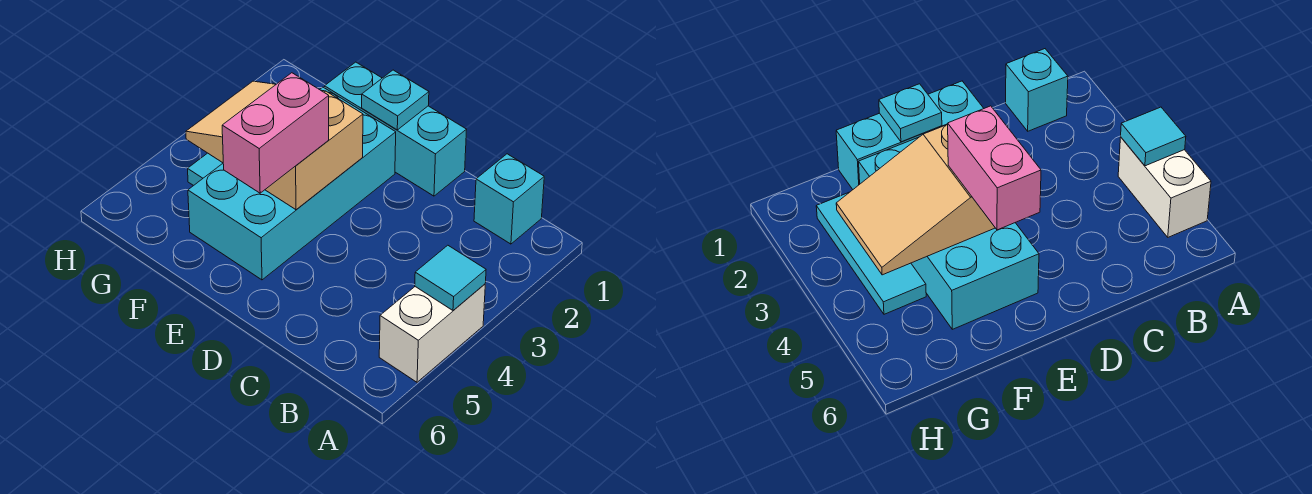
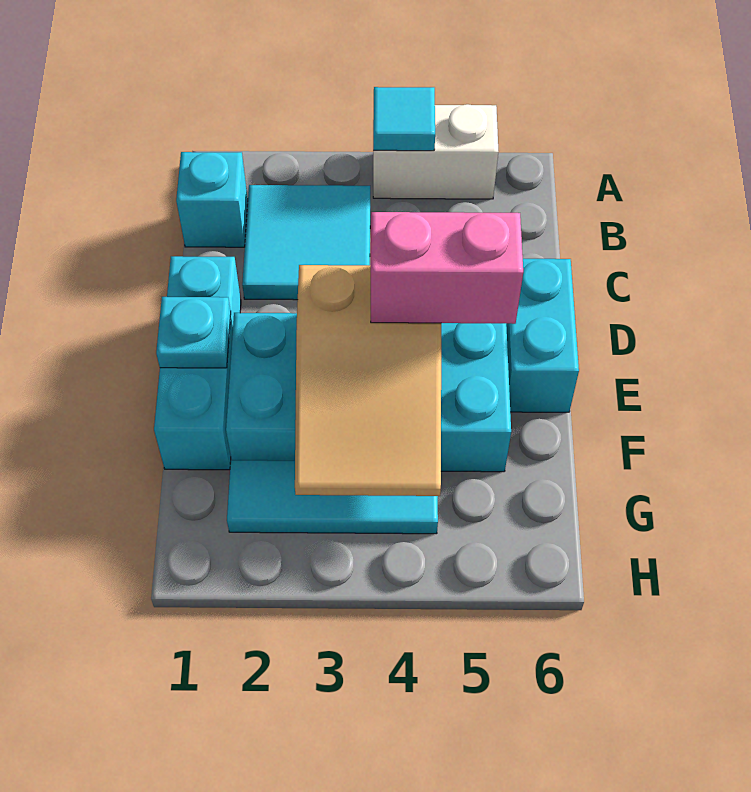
none -> cyan 2x2 tile [242,185,370,300]
none -> cyan 1x2 brick [506,259,579,412]

